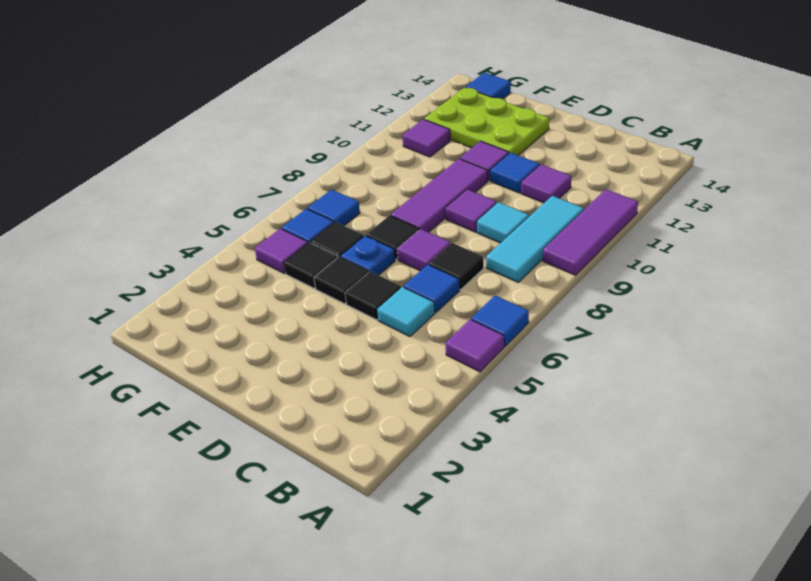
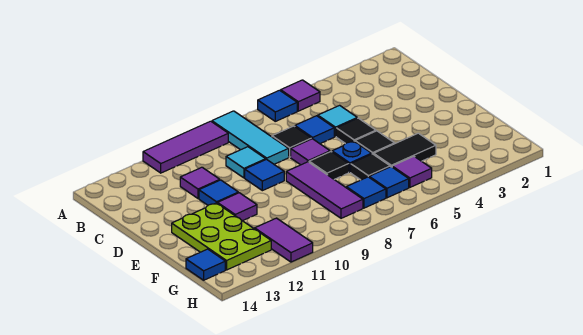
cyan 1x3 tile [486,196,584,282] -> cyan 1x3 tile turned to [212,111,289,164]
purple 1x1 tile [445,189,497,232] -> blue 1x1 tile [245,159,284,191]
purple 1x3 tile [391,159,488,232] -> purple 1x3 tile turned to [286,162,363,218]
black 1x1 tile [284,242,338,288] -> black 1x2 tile [374,133,436,167]
purple 1x1 tile [402,119,450,157] -> purple 1x2 tile [255,218,313,262]

